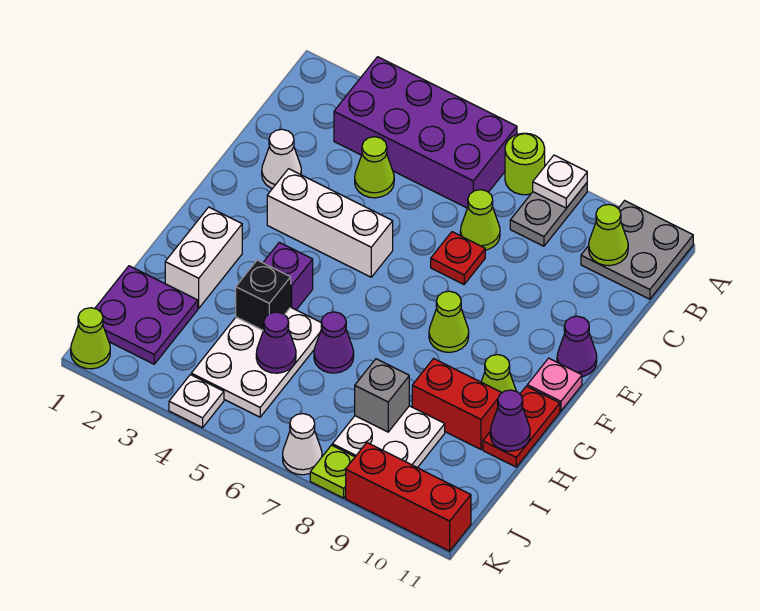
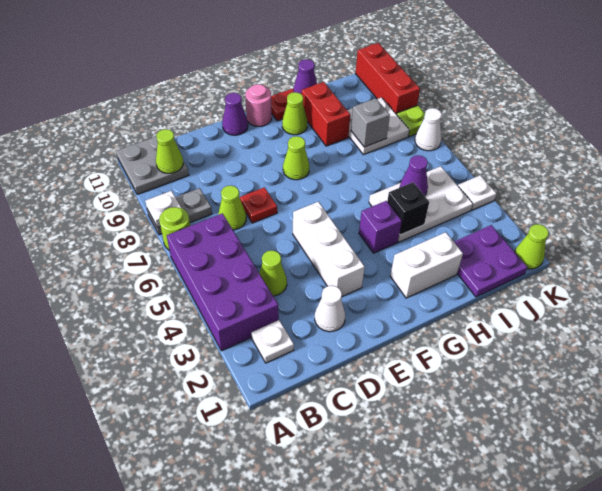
none -> white 1x1 plate [251,320,294,363]
pink 1x1 plate [527,358,582,411] -> pink 1x1 round brick [245,84,272,126]
purple 1x1 cone [314,312,354,373] -> none

